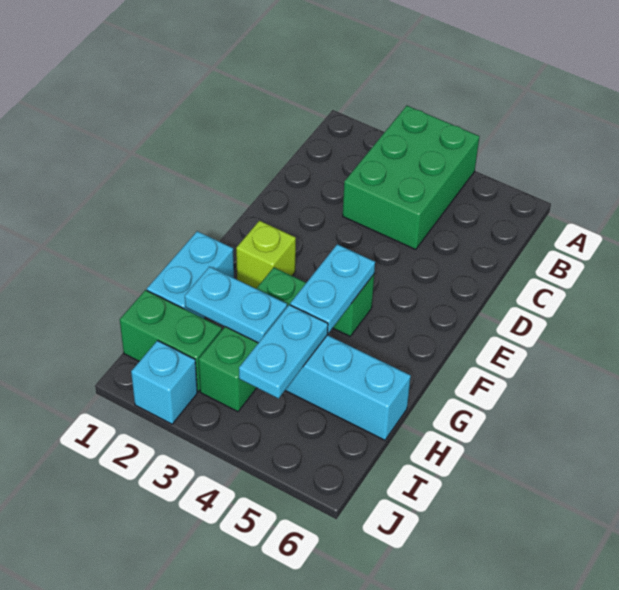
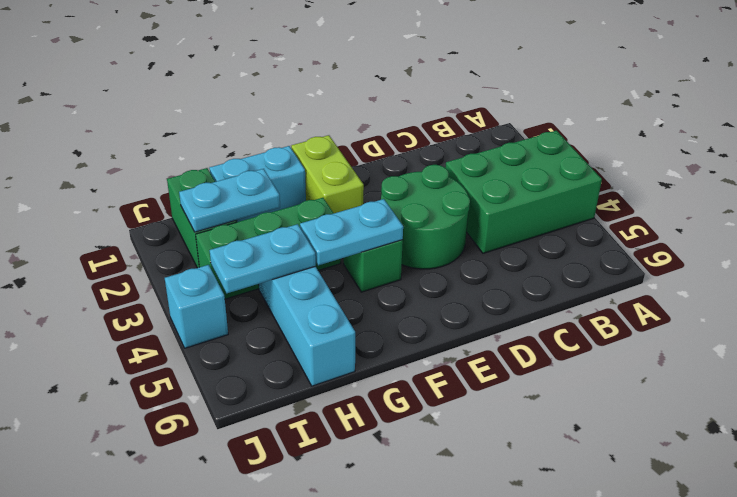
none -> green 2x2 round brick [381,165,470,269]
lime 1x1 brick [236,221,296,289] -> lime 1x2 brick [291,135,364,213]
cyan 1x2 plate [185,267,287,343] -> cyan 1x2 plate turned to [179,169,280,232]
cyan 1x1 brick [131,341,197,424] -> cyan 1x1 brick moved to [165,265,228,348]

